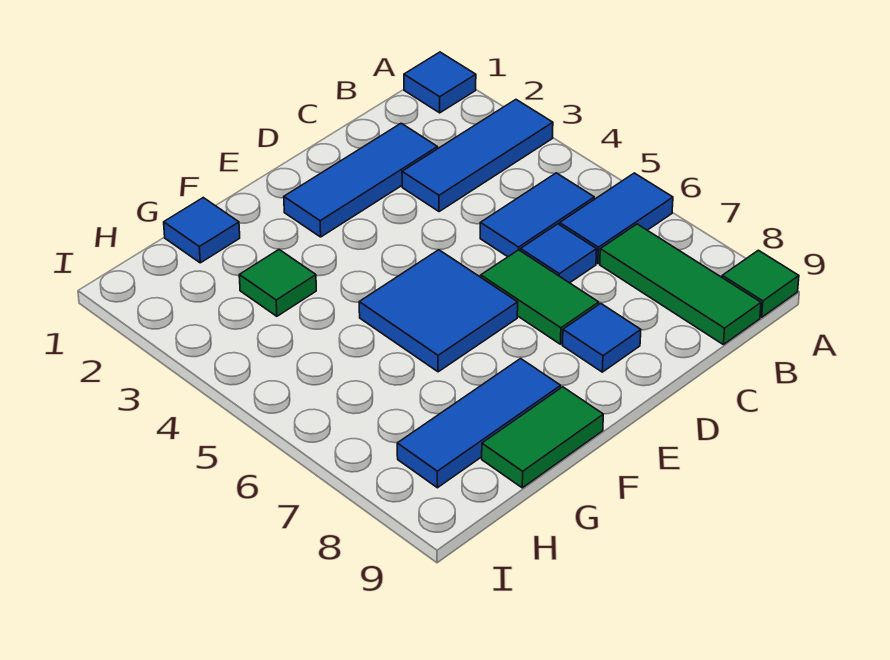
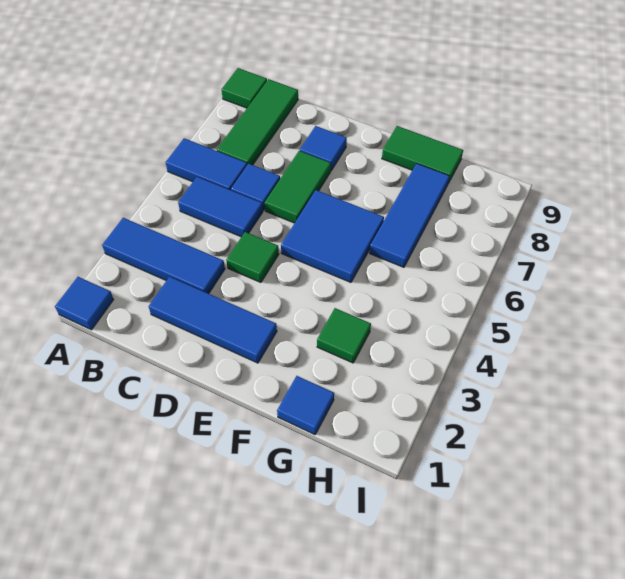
none -> green 1x1 tile [226,232,279,282]
blue 1x3 tile [397,359,561,488] -> blue 1x3 tile turned to [370,164,449,267]

